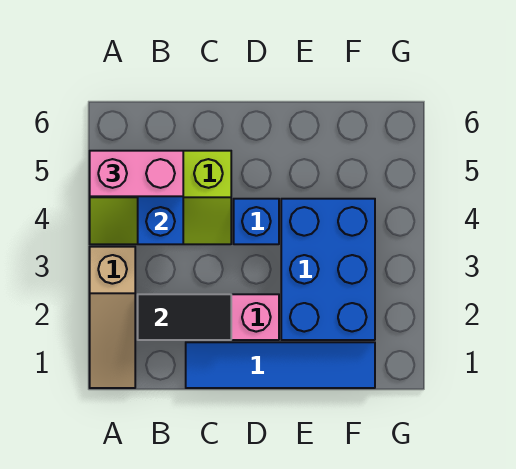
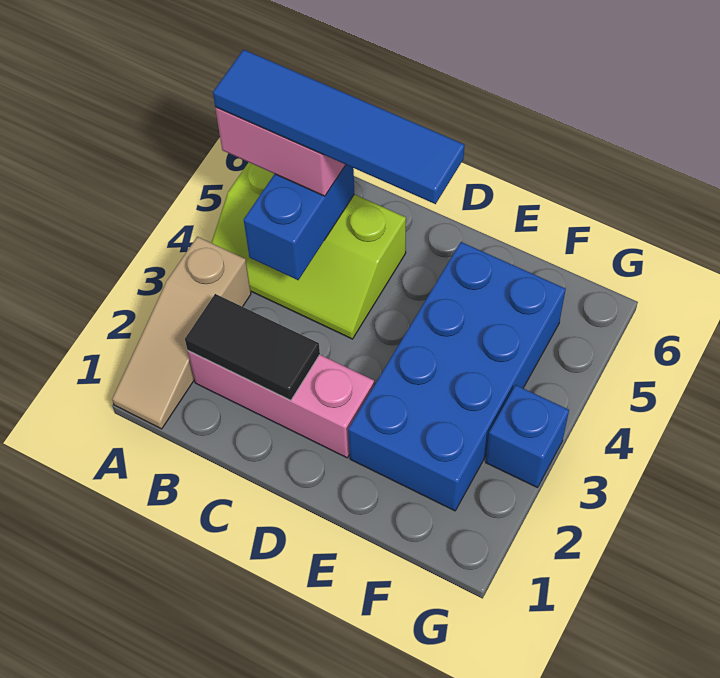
blue 1x4 tile [186,342,375,388] -> blue 1x4 tile moved to [213,50,465,204]
blue 1x1 brick [234,199,279,244] -> blue 1x1 brick moved to [485,385,569,488]
blue 2x3 brick [281,199,375,340] -> blue 2x4 brick [348,242,566,511]

